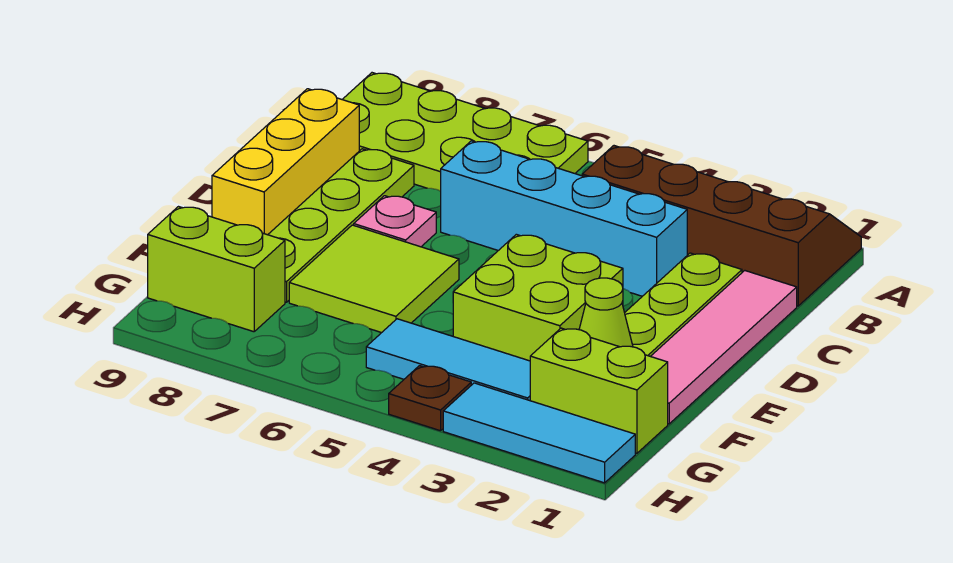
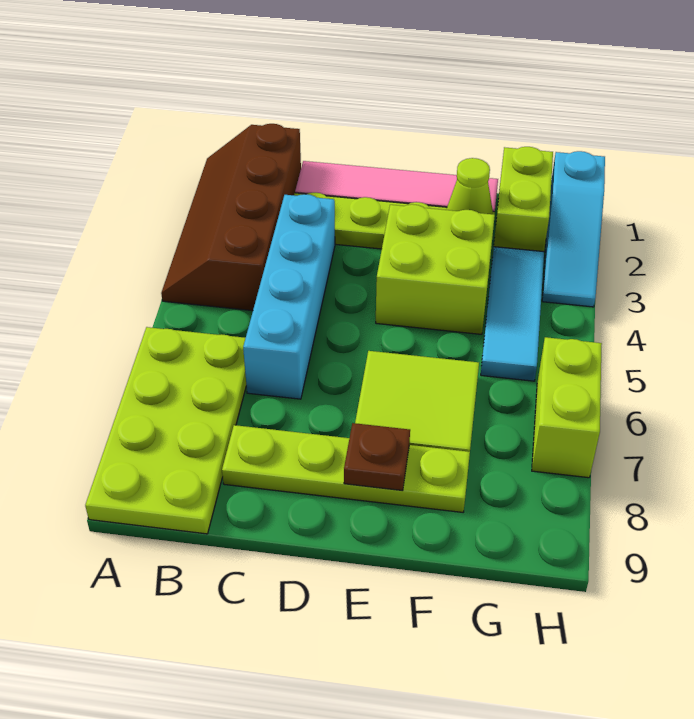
yellow 1x3 brick [212,89,359,235] -> none
pink 1x1 plate [354,196,436,247] -> none
lime 1x2 brick [148,207,285,332] -> lime 1x2 brick moved to [532,337,602,478]
cyan 1x3 tile [443,383,635,483] -> cyan 1x3 slope [542,151,605,307]
brown 1x1 plate [389,366,471,431] -> brown 1x1 plate moved to [344,423,410,491]

